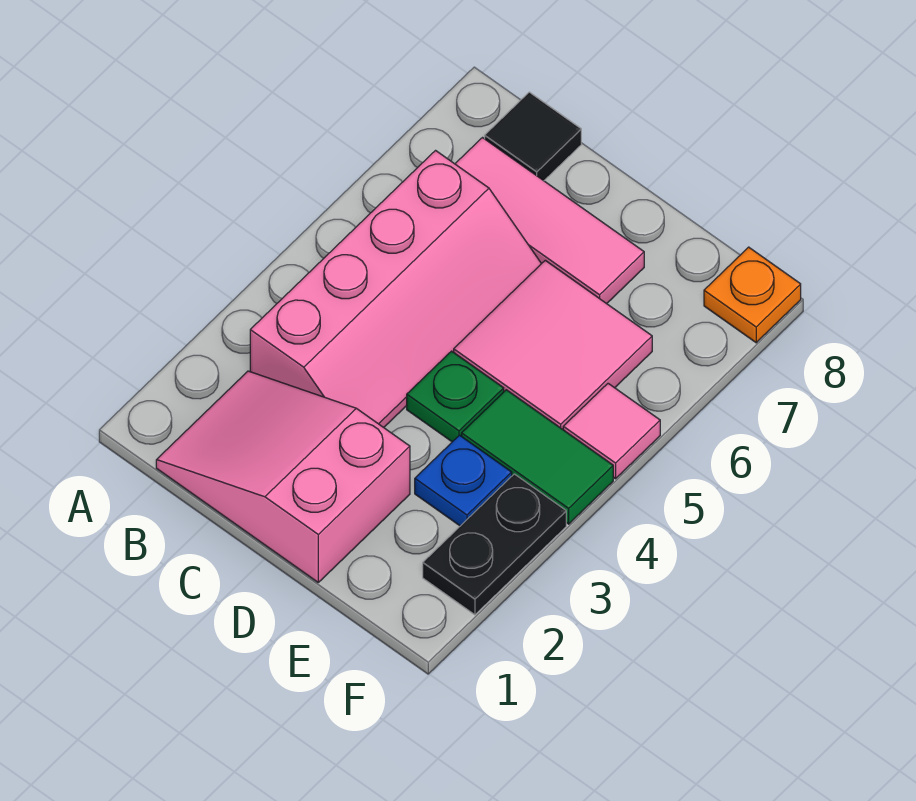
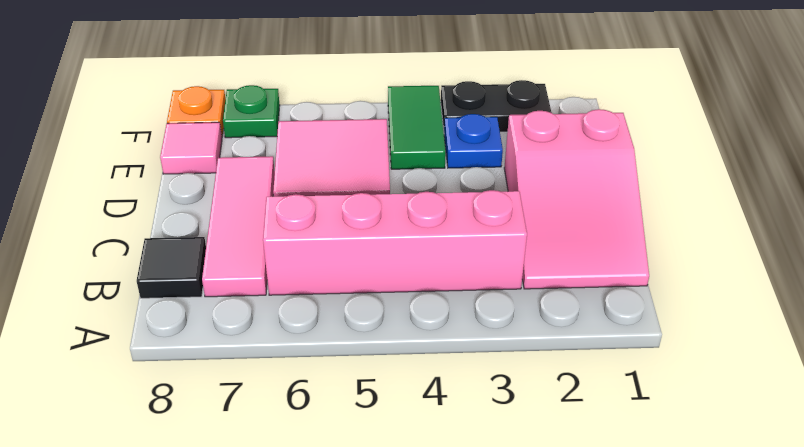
green 1x1 plate [407,351,504,442] -> green 1x1 plate moved to [223,85,280,138]
pink 1x1 tile [563,384,660,479] -> pink 1x1 tile moved to [160,122,222,174]

